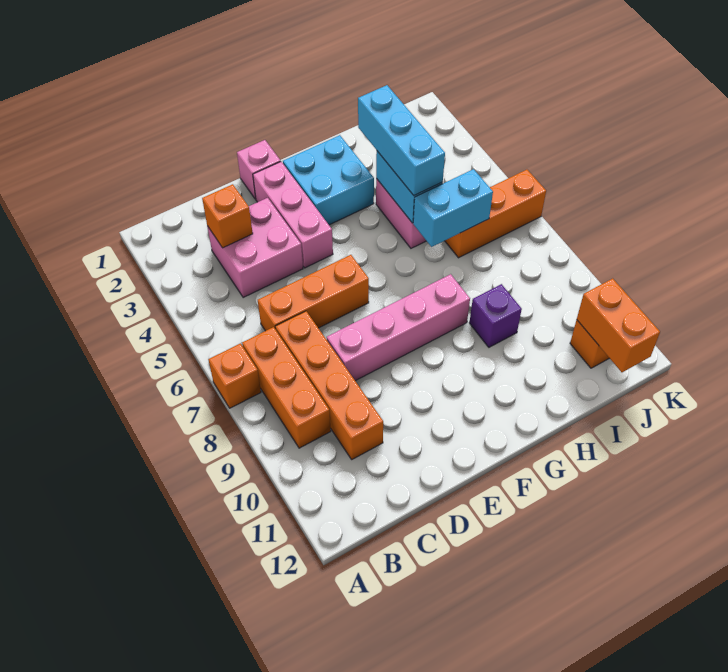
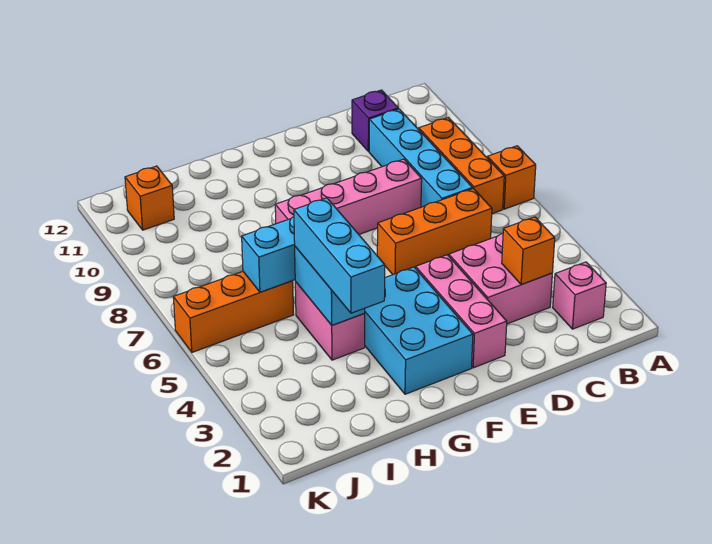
orange 1x4 brick [275,311,383,459] -> cyan 1x4 brick [369,109,473,207]
pink 1x1 brick [237,140,281,199] -> pink 1x1 brick moved to [553,262,606,329]
cyan 2x2 brick [283,135,374,225] -> cyan 2x3 brick [364,267,473,394]
purple 1x1 brick [469,284,522,347] -> purple 1x1 brick moved to [352,90,398,152]
orange 1x2 brick [577,278,660,372] -> none

